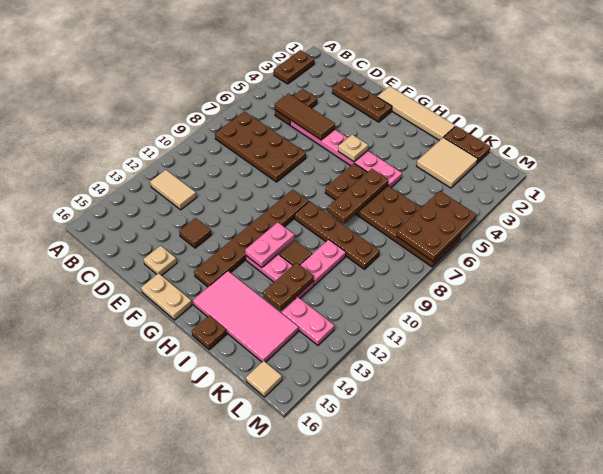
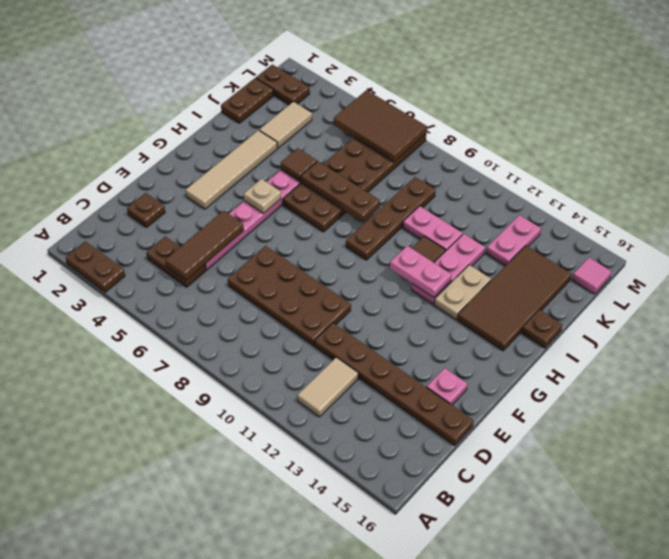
brown 2x4 plate [215,112,306,182] -> brown 2x4 plate turned to [228,246,351,346]
brown 1x3 plate [332,78,392,122] -> brown 1x1 plate [127,193,165,227]
brown 1x1 tile [179,218,211,248] -> brown 1x1 tile moved to [281,148,317,182]
tan 1x1 plate [144,246,177,276] -> pink 1x1 plate [427,368,467,405]
tan 1x4 tile [377,86,455,141] -> tan 1x4 tile moved to [186,130,277,209]
tan 1x2 plate [141,273,192,320] -> tan 1x2 plate moved to [434,265,491,319]
brown 1x6 plate [194,190,309,287] -> brown 1x6 plate moved to [315,323,473,446]
pink 2x4 tile [193,271,298,362] -> brown 2x4 tile [457,246,571,351]
tan 2x2 tile [417,138,478,188] -> tan 1x2 tile [259,102,312,148]
brown 1x2 plate [263,263,314,311] -> brown 1x2 plate moved to [256,65,310,105]
brown 2x3 plate [396,191,477,261] -> brown 2x3 tile [334,90,427,162]
tan 1x1 tile [246,361,282,397] -> pink 1x1 tile [572,258,611,294]

